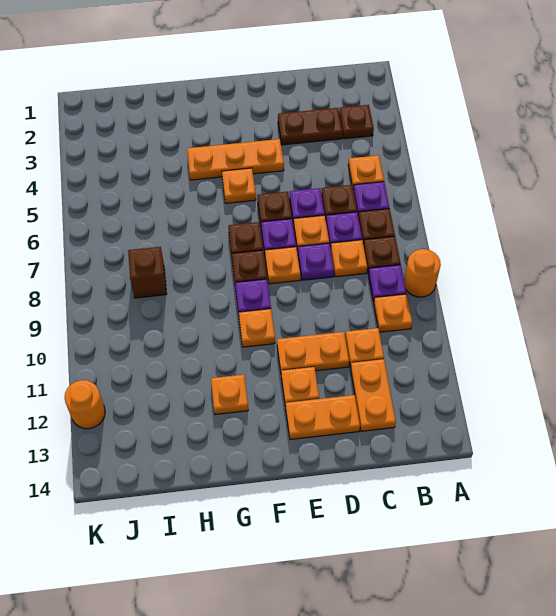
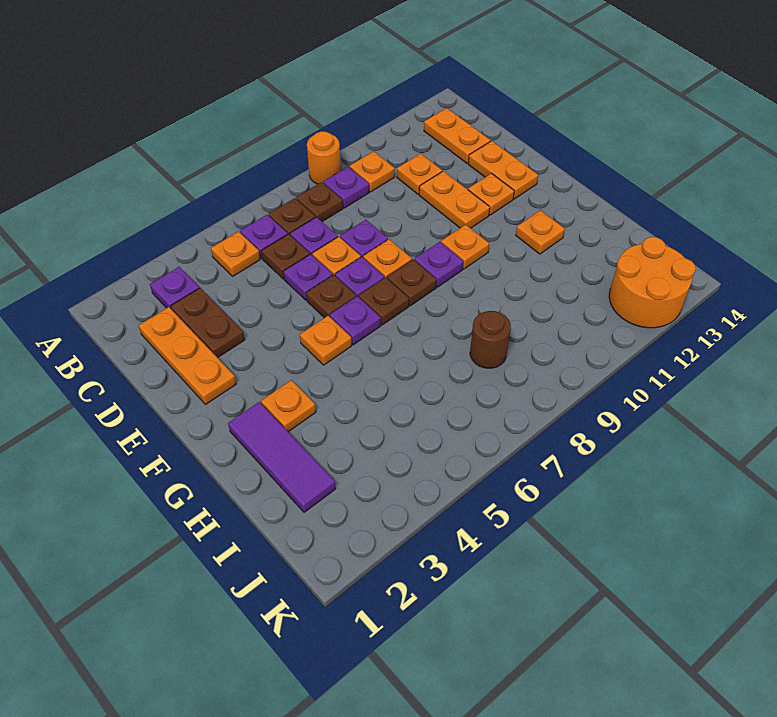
brown 1x1 plate [339,105,374,139] -> purple 1x1 plate [150,267,199,308]
orange 1x1 plate [330,240,367,277] -> orange 1x1 plate moved to [261,380,316,432]
orange 1x2 plate [350,359,396,431] -> orange 1x2 plate turned to [424,108,491,163]
orange 1x3 plate [187,139,284,180] -> orange 1x3 plate moved to [138,307,236,405]
none -> purple 1x1 plate [330,296,381,345]
none -> purple 1x3 tile [228,402,336,512]
brown 1x1 brick [128,247,167,298] -> brown 1x1 round brick [470,311,511,368]
orange 1x1 round brick [64,380,105,429] -> orange 2x2 round brick [609,237,696,328]

